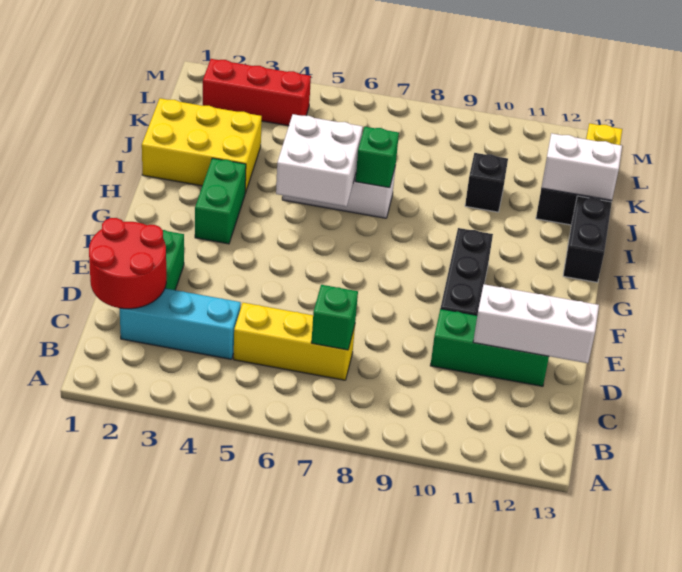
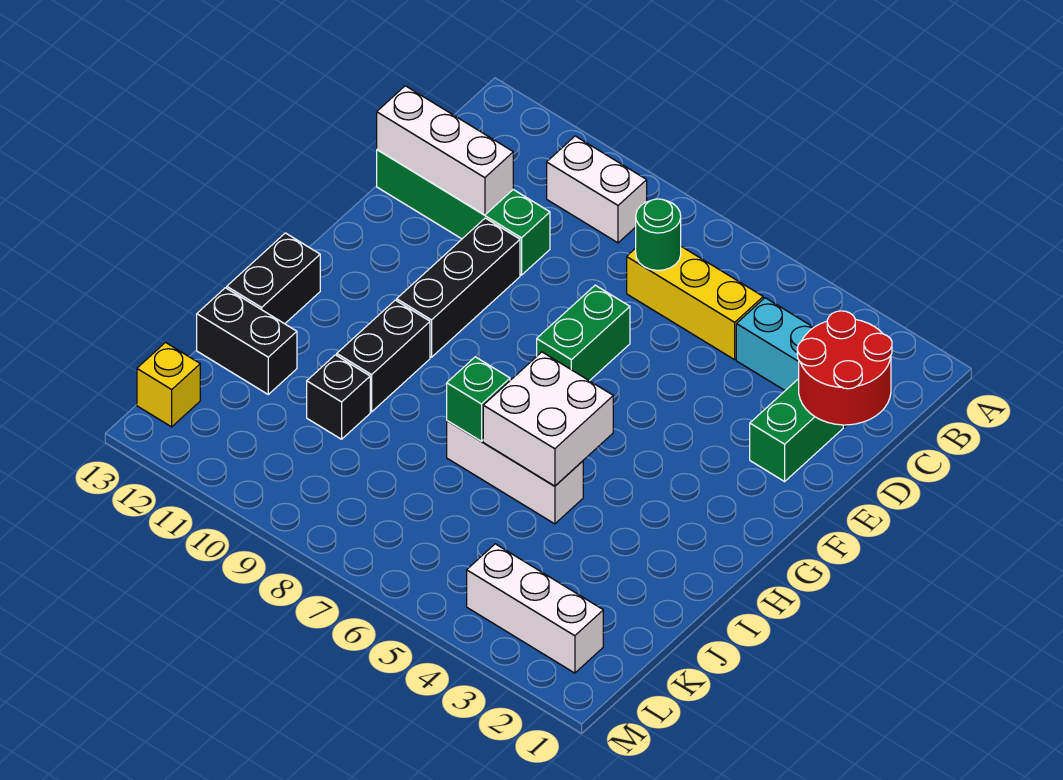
green 1x1 brick [311,285,358,350] -> green 1x1 round brick [636,199,681,270]
green 1x3 brick [430,309,549,386] -> green 1x4 brick [377,150,550,275]
green 1x2 brick [195,158,246,244] -> green 1x2 brick moved to [537,285,630,381]
none -> black 1x2 brick [337,300,430,412]
yellow 2x3 brick [142,98,262,193] -> none
white 1x2 brick [541,133,622,200] -> white 1x2 brick moved to [547,136,647,243]
red 1x3 brick [203,59,311,126] -> white 1x3 brick [467,544,603,673]

